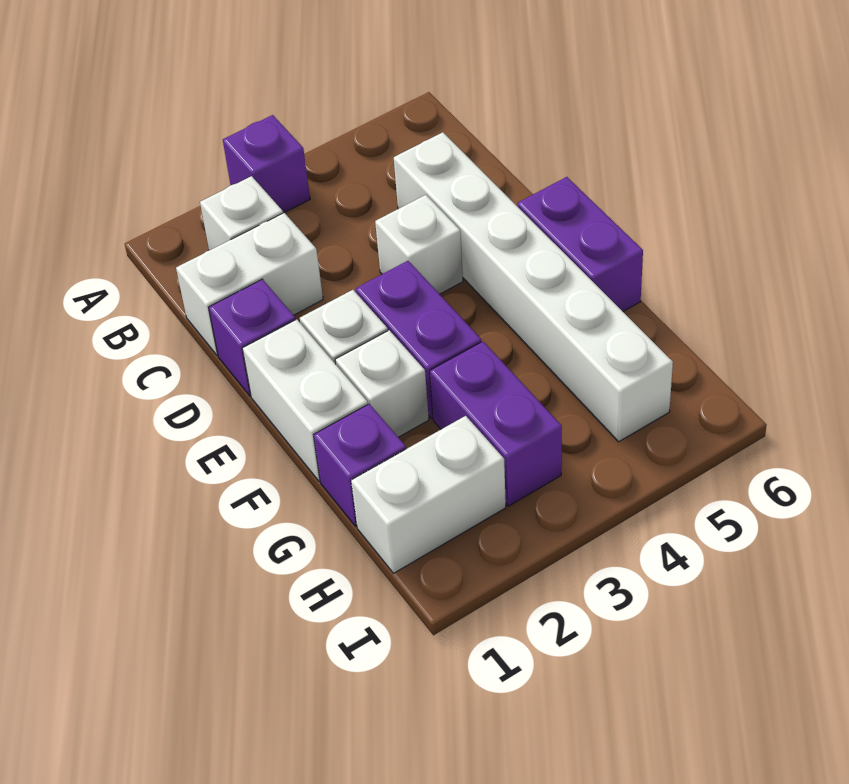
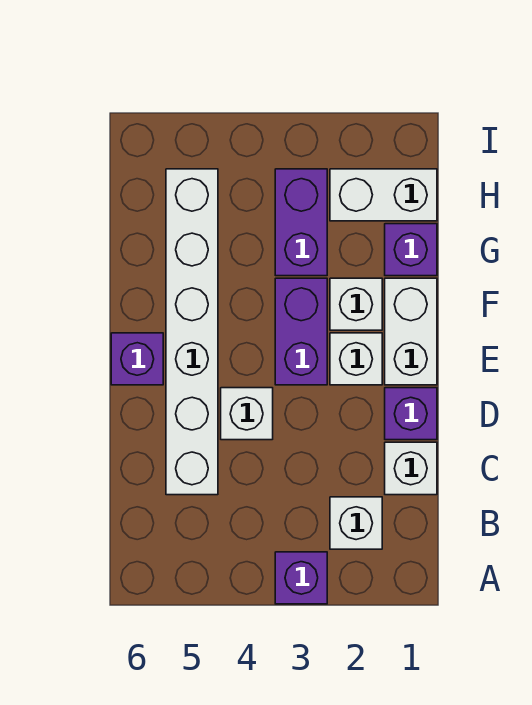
white 1x2 brick [176,213,323,355] -> white 1x1 brick [385,442,437,495]
purple 1x2 brick [518,177,643,311] -> purple 1x1 brick [111,333,163,385]

